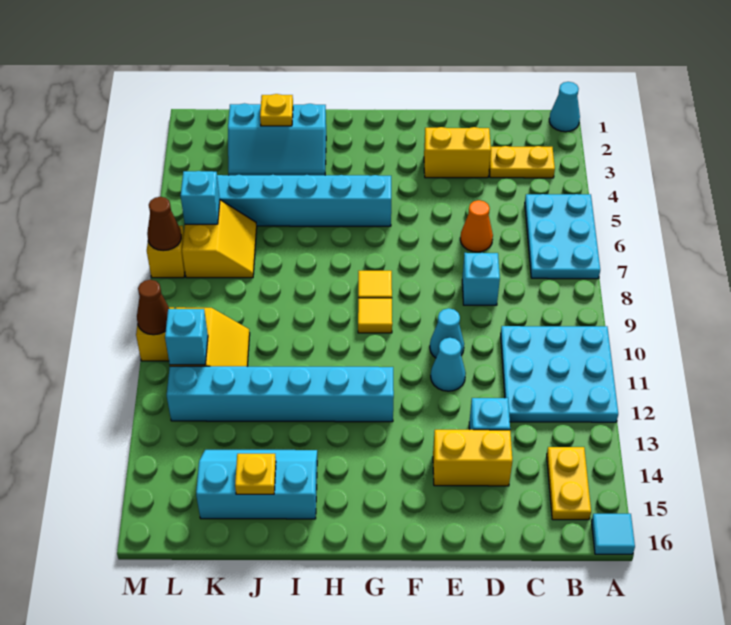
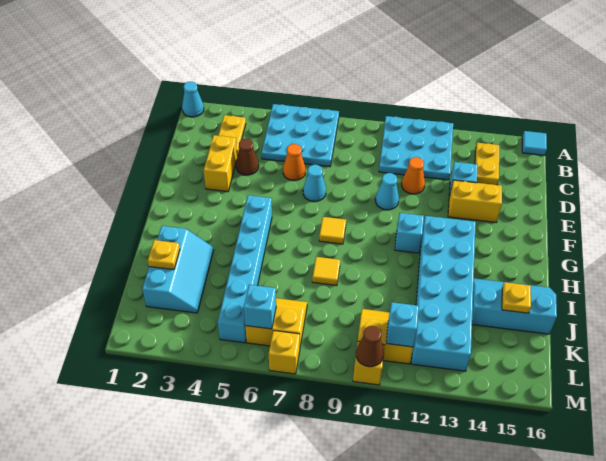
cyan 2x3 plate [525,194,600,279] -> cyan 3x3 plate [262,104,339,167]
yellow 1x2 plate [547,447,591,520] -> yellow 1x2 plate turned to [475,143,499,185]
cyan 1x1 brick [462,253,500,305] -> cyan 1x1 brick moved to [395,213,424,253]
none -> orange 1x1 cone [402,157,425,194]
yellow 1x2 brick [433,430,512,486] -> yellow 1x2 brick turned to [448,180,502,222]
cyan 1x1 cone [431,338,466,391] -> cyan 1x1 cone moved to [303,165,326,201]
yellow 1x1 tile [358,298,392,333] -> yellow 1x1 tile moved to [312,257,340,286]
cyan 1x6 brick [167,366,394,422] -> cyan 2x6 brick [411,216,476,371]
cyan 2x3 slope [196,450,317,519] -> cyan 2x3 slope turned to [472,278,557,334]
brown 1x1 cone [147,197,181,251] -> brown 1x1 cone moved to [236,139,259,175]

